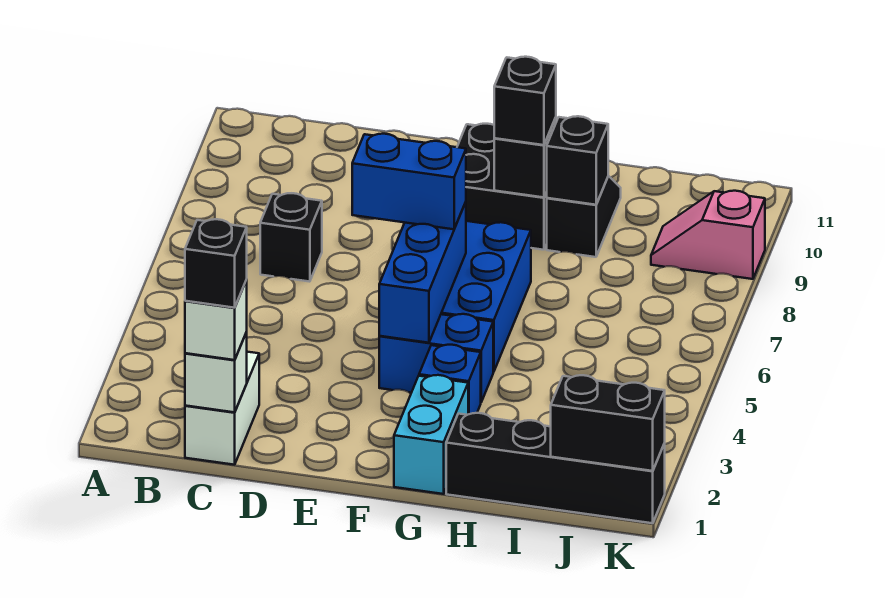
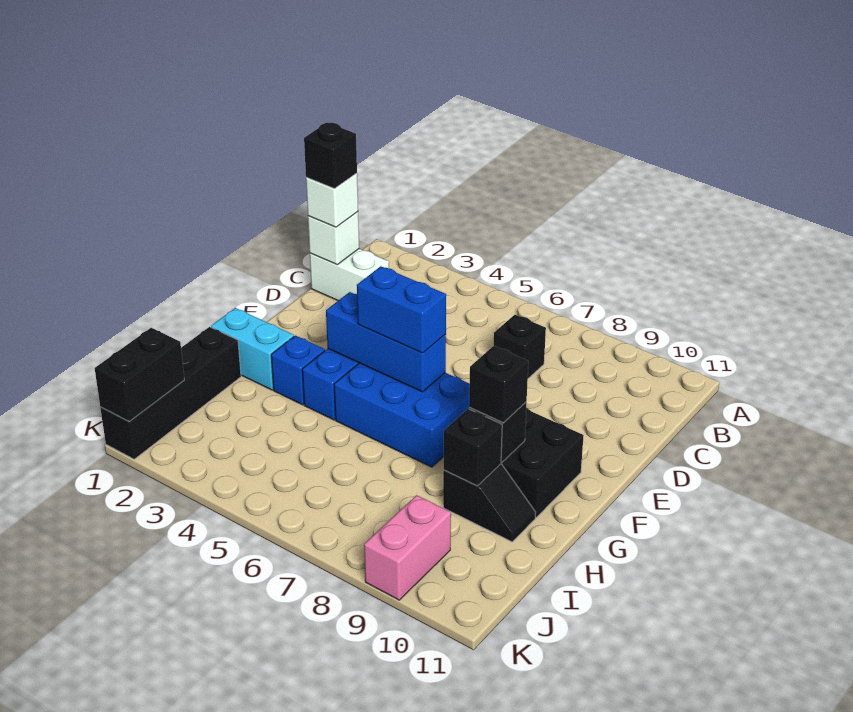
blue 1x2 brick [352,134,466,229] -> blue 1x2 brick turned to [357,266,446,353]
pink 1x2 slope [651,191,765,279] -> pink 1x2 brick [364,495,451,600]

